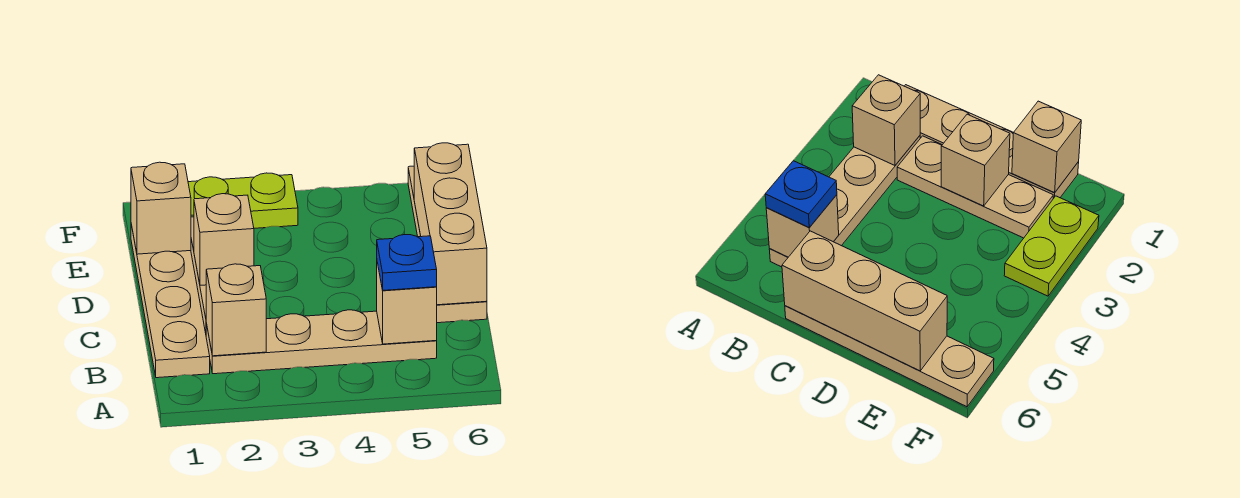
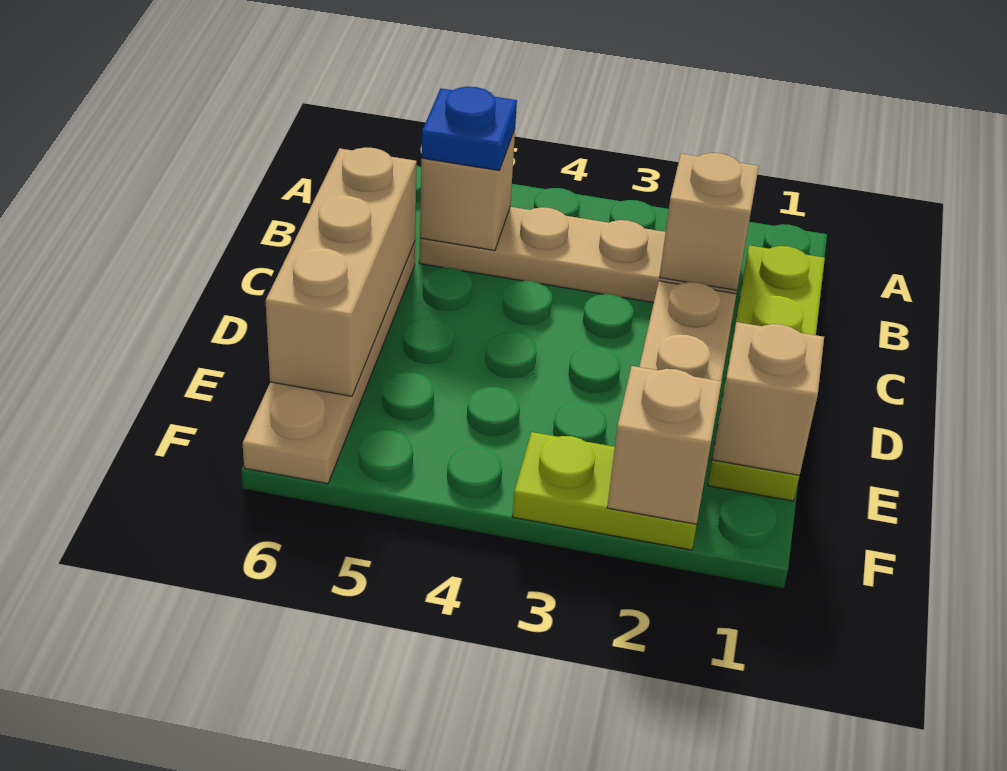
tan 1x4 plate [131,224,210,378] -> lime 1x4 plate [708,245,825,501]
tan 1x1 brick [194,194,254,285] -> tan 1x1 brick moved to [607,366,721,524]

